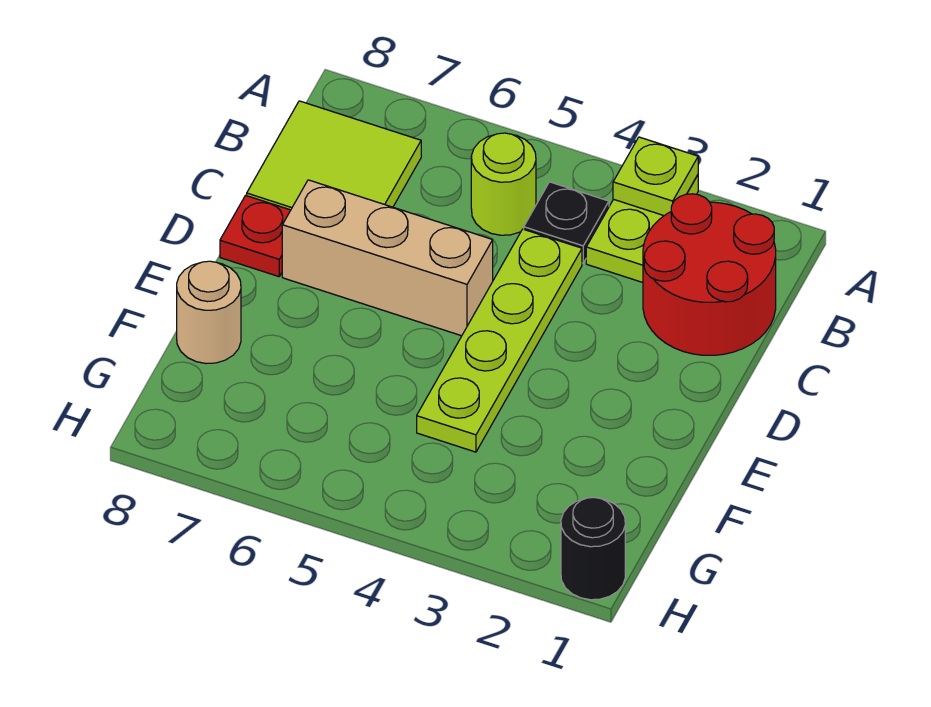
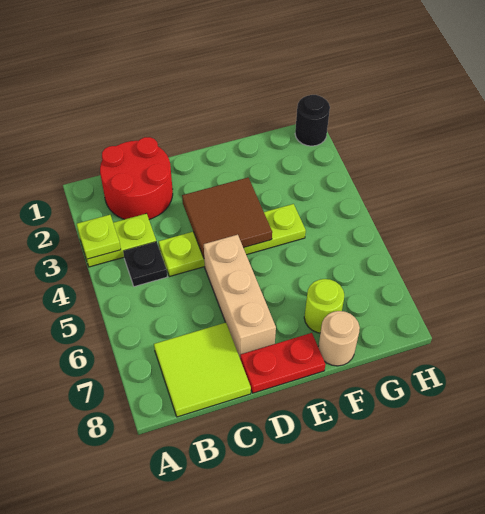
lime 1x1 round brick [471,133,536,235] -> lime 1x1 round brick moved to [304,279,344,333]
none -> brown 2x2 tile [182,178,272,257]
red 1x1 plate [220,195,291,277] -> red 1x2 plate [240,333,325,393]

